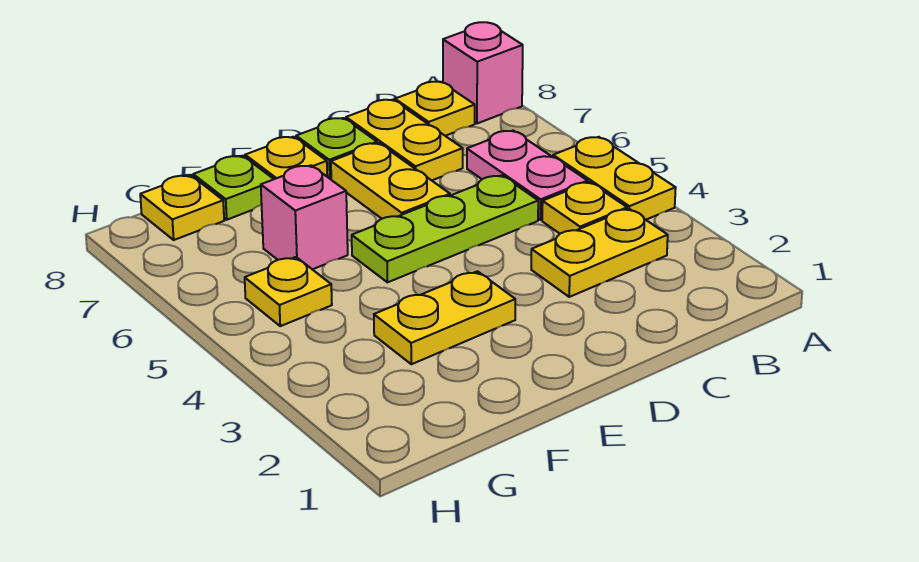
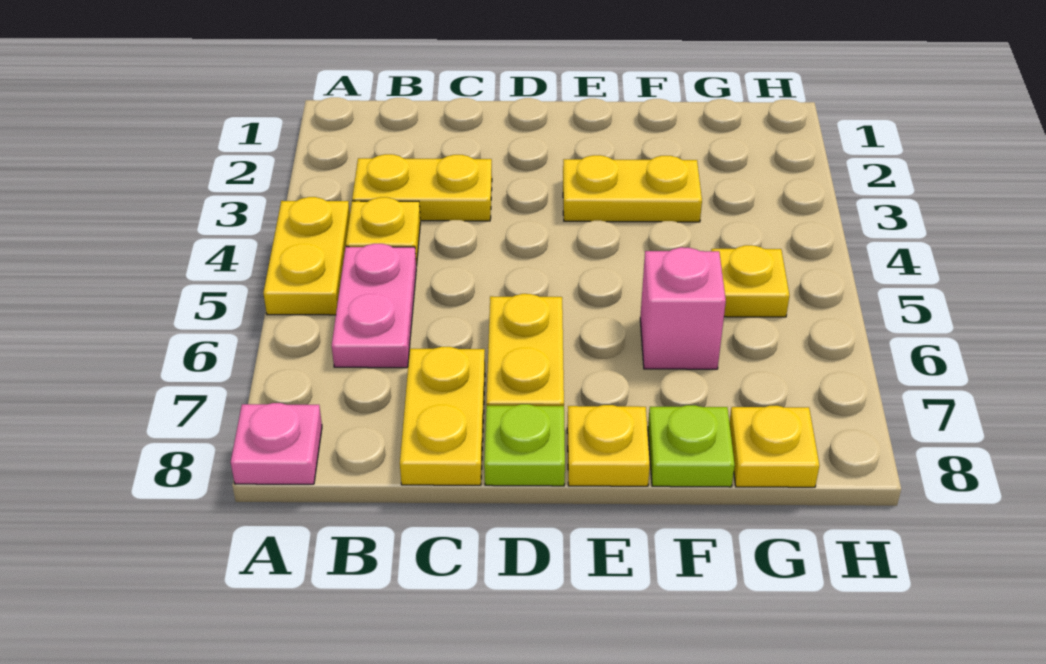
pink 1x1 brick [443,22,523,123] -> pink 1x1 plate [231,403,322,484]
yellow 1x1 plate [395,82,475,136] -> none
lime 1x3 plate [352,175,538,282] -> none

